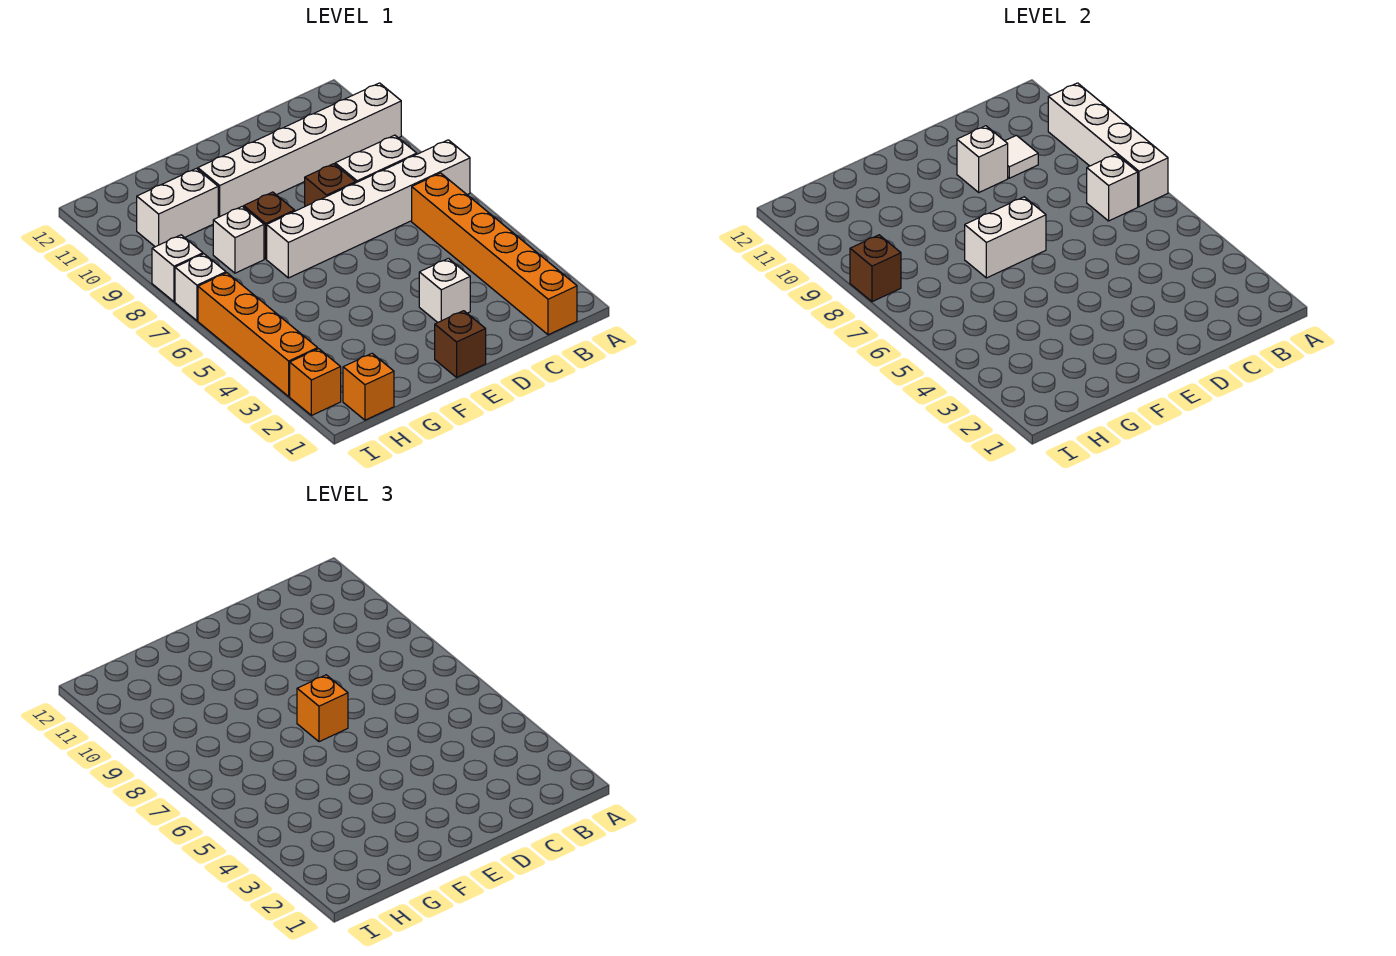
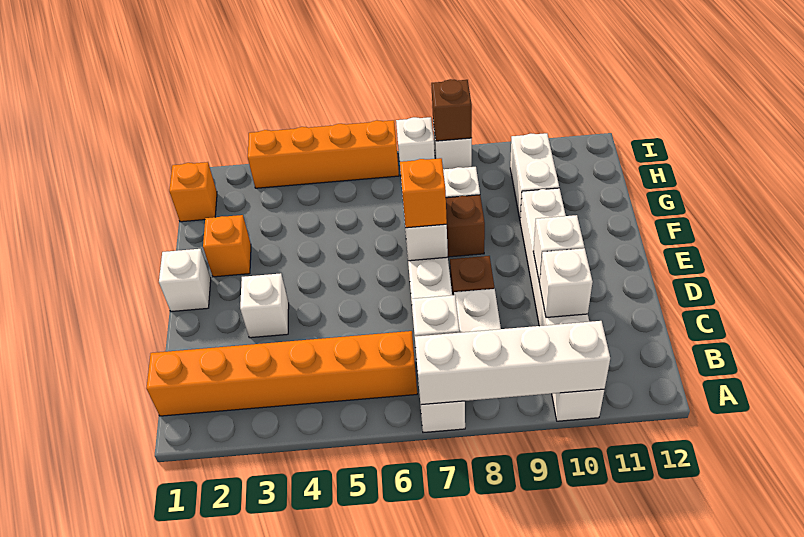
white 1x1 tile [1005,135,1038,178] -> white 1x1 brick [540,248,593,318]
brown 1x1 brick [435,311,486,377] -> white 1x1 brick [159,249,211,312]
orange 1x1 brick [290,349,341,415] -> orange 1x1 brick moved to [203,215,251,277]

